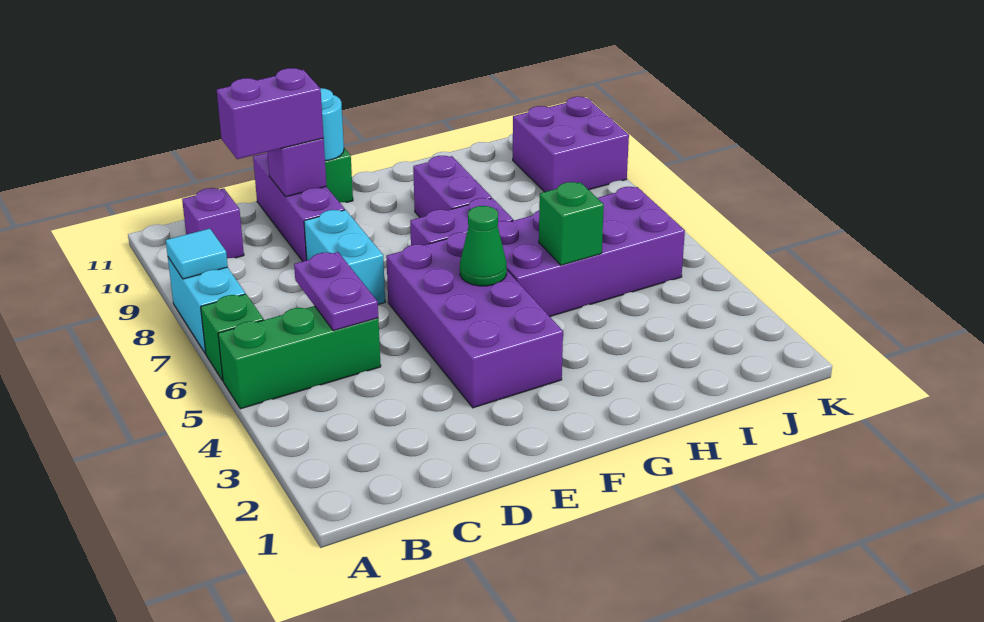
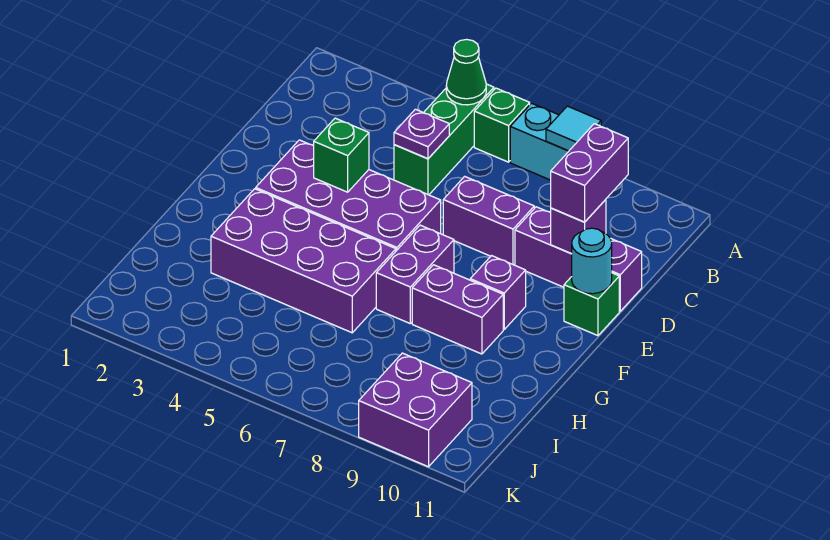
purple 1x1 brick [182,188,244,258] -> purple 1x1 brick moved to [470,256,526,329]
purple 1x2 plate [294,252,378,331] -> purple 1x1 plate [394,109,449,159]
cyan 1x2 brick [304,210,385,304] -> purple 1x2 brick [443,176,534,265]
green 1x1 cone [460,206,507,286] -> green 1x1 cone moved to [446,39,486,105]
purple 2x4 brick [498,187,685,316] -> purple 2x4 brick turned to [211,189,396,333]
green 1x1 brick [539,182,604,265] -> green 1x1 brick moved to [314,118,369,192]

